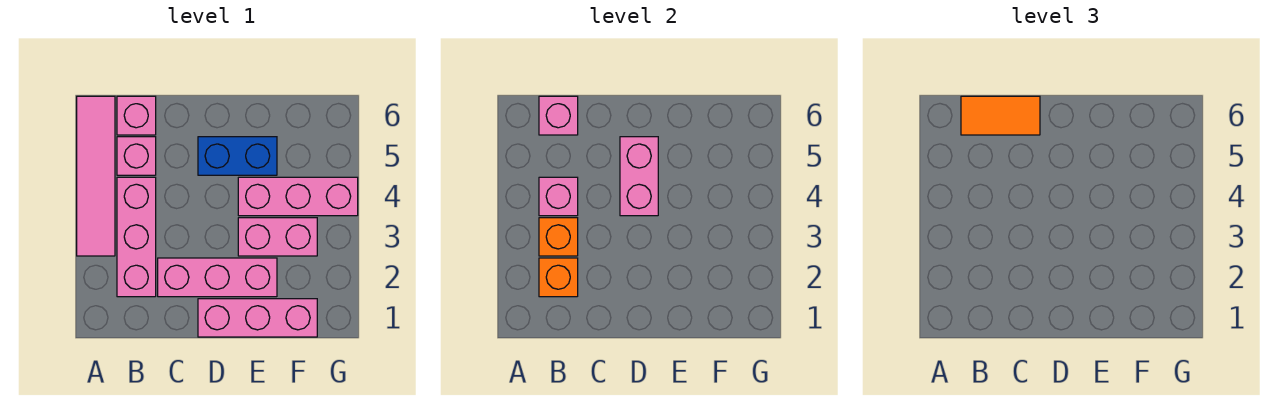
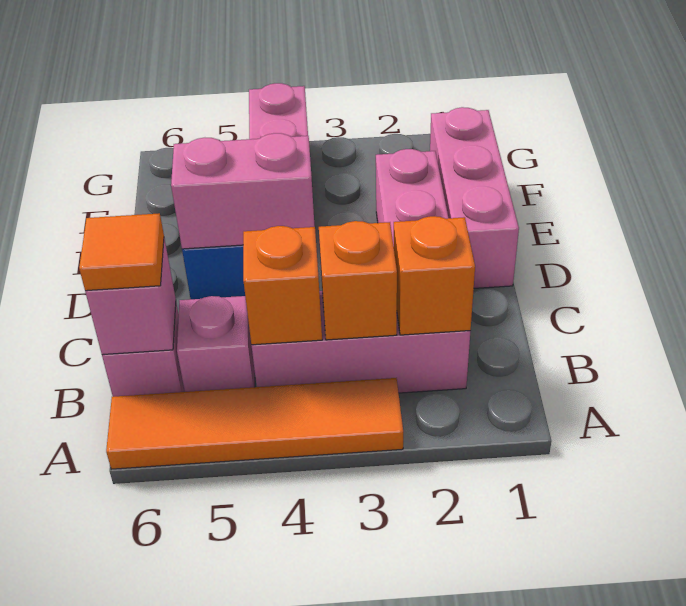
pink 1x4 tile [77,96,115,256] -> orange 1x4 tile [106,378,403,469]
pink 1x1 brick [539,177,578,216] -> orange 1x1 brick [243,226,322,345]
orange 1x2 tile [961,96,1040,135] -> orange 1x1 tile [79,213,164,291]
pink 1x2 brick [238,218,317,256] -> none

